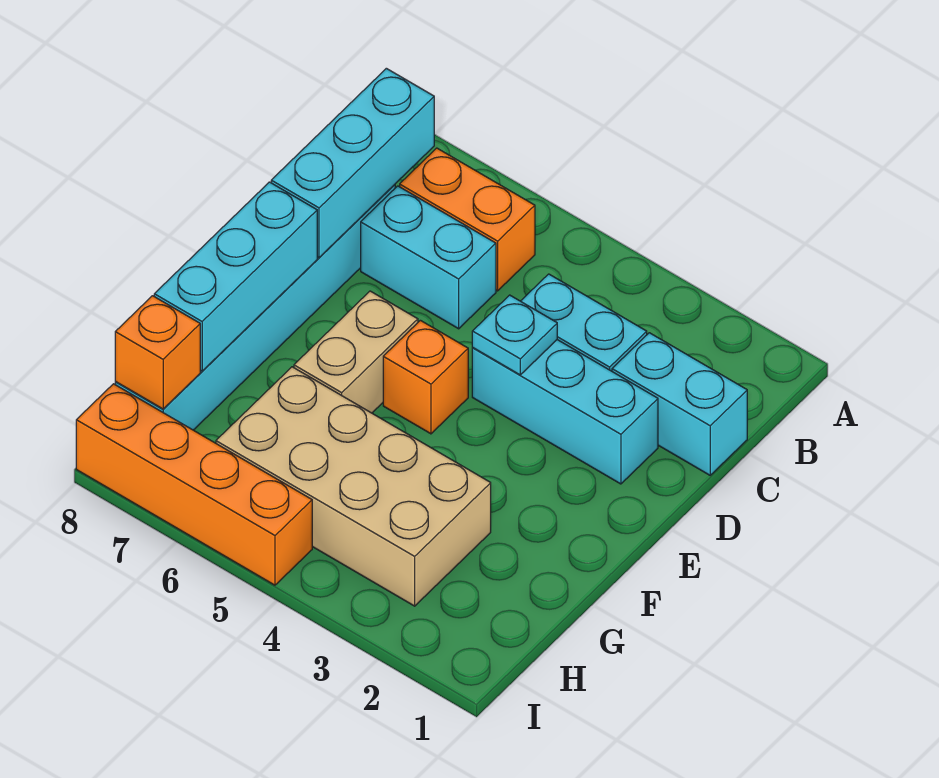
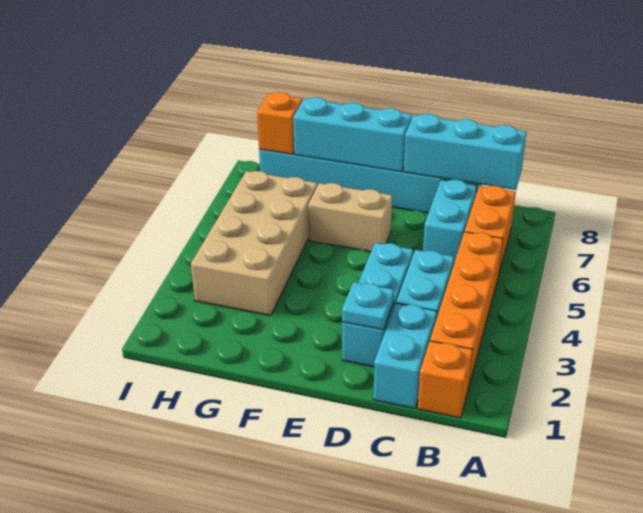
cyan 1x1 plate [472,295,557,375] -> cyan 1x1 plate moved to [342,282,394,330]
orange 1x1 brick [383,320,468,434] -> orange 1x1 brick moved to [418,341,473,418]
orange 1x4 brick [76,384,312,585] -> orange 1x4 brick moved to [430,232,503,385]

